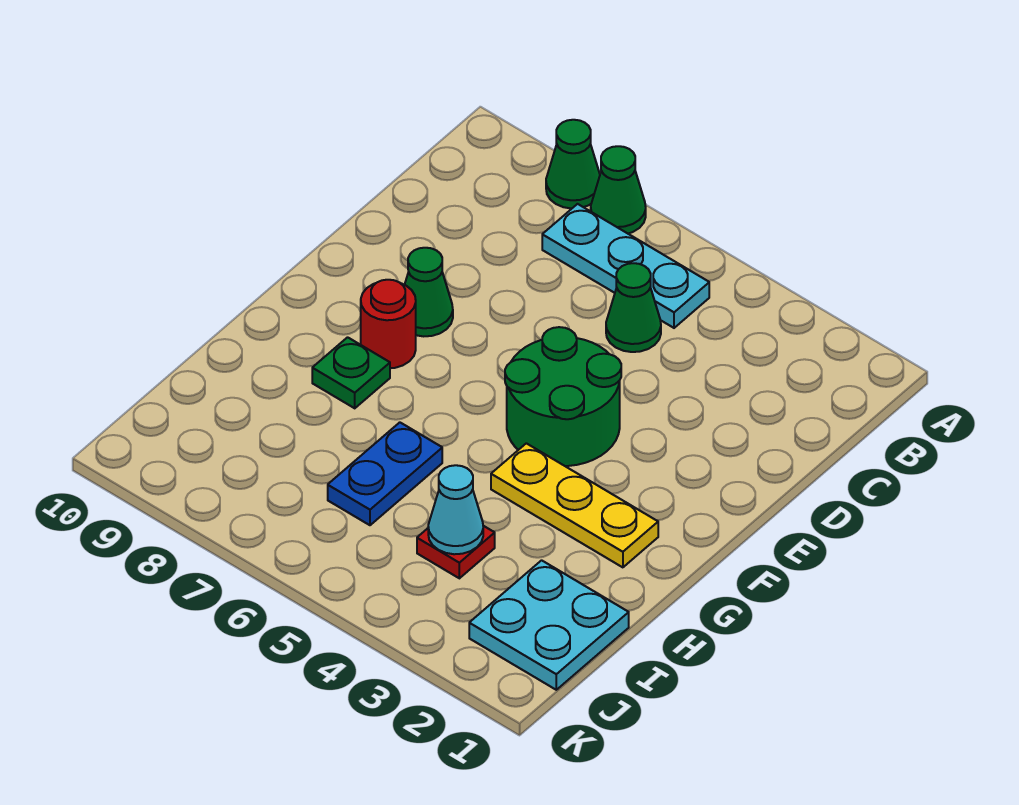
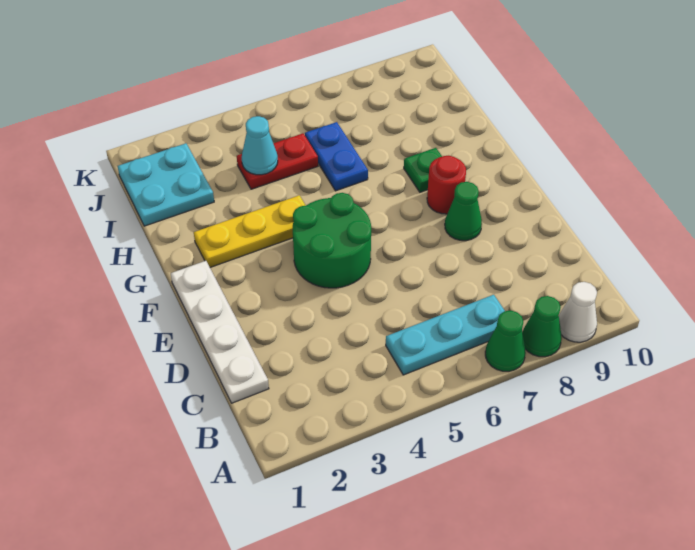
none -> white 1x1 cone [559,282,597,342]
none -> white 1x4 plate [171,261,269,403]
green 1x1 cone [606,263,661,352] -> none
red 1x1 plate [417,526,495,578] -> red 1x2 plate [237,133,318,189]

